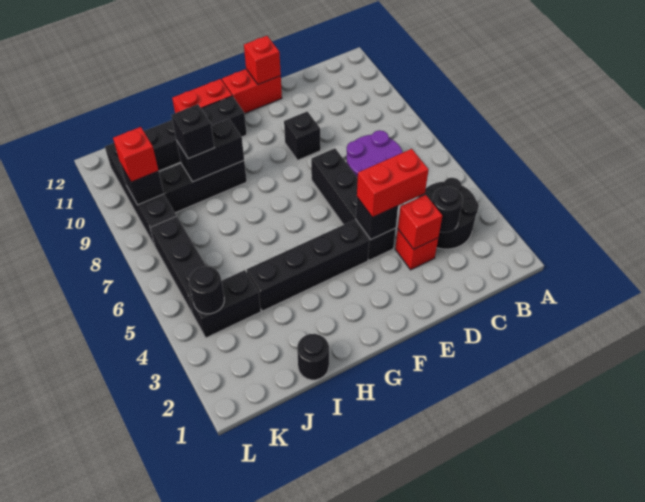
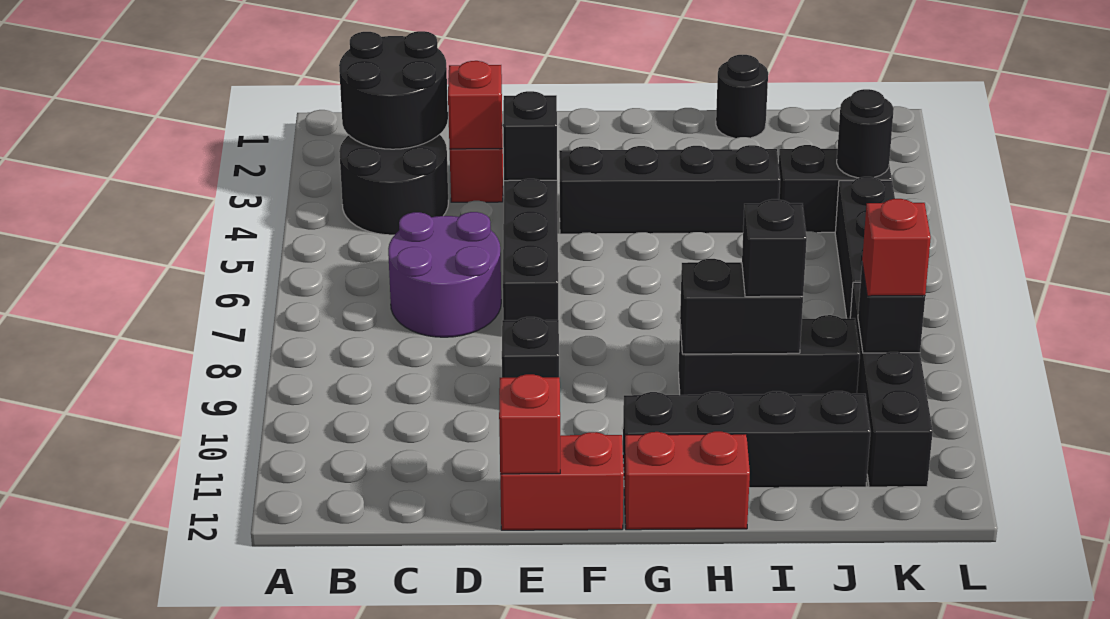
black 1x1 round brick [432,187,463,233] -> black 2x2 round brick [339,31,448,149]
red 1x2 brick [357,149,429,217] -> none

